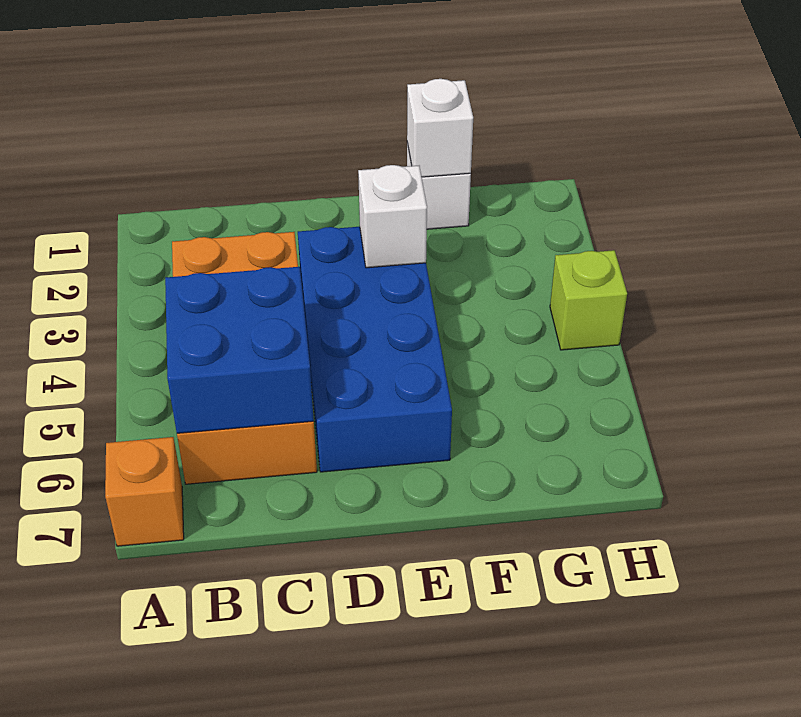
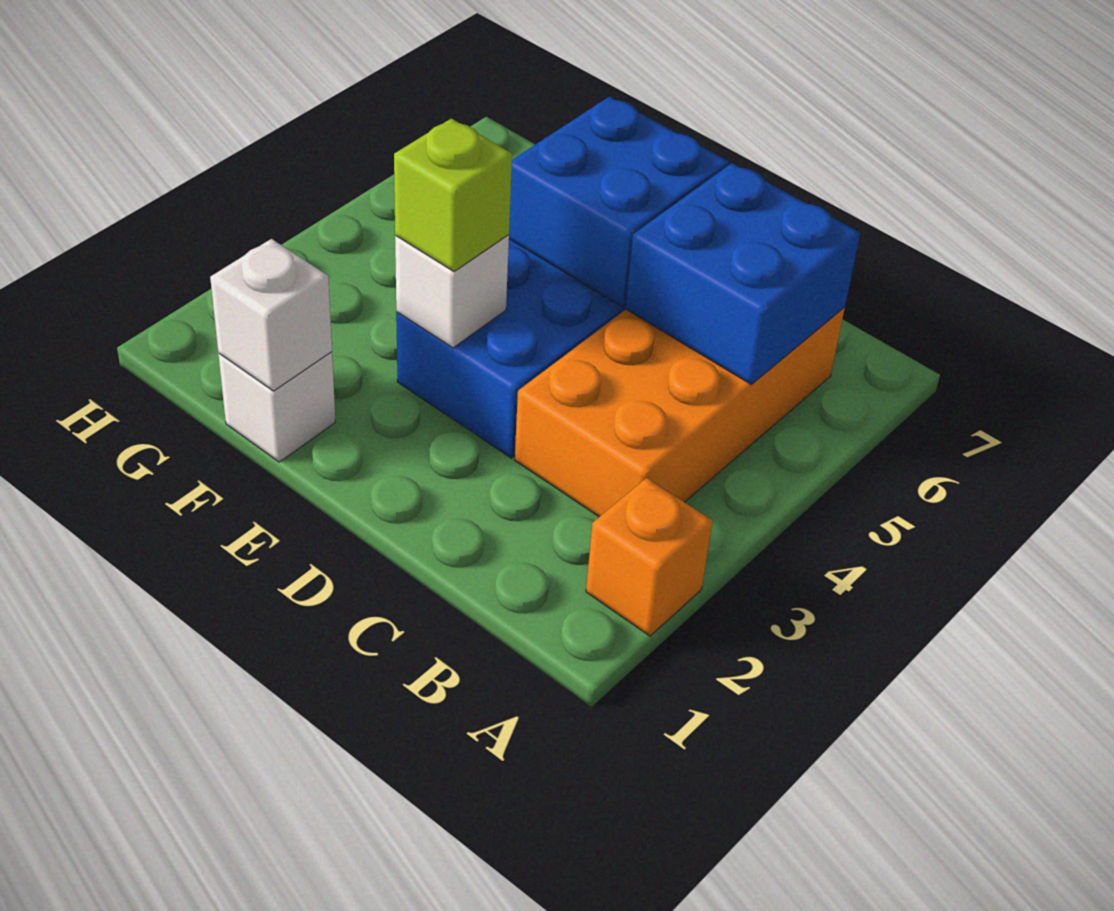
orange 1x1 brick [105,437,184,546] -> orange 1x1 brick moved to [586,478,712,636]
none -> blue 2x2 brick [509,97,729,307]
lime 1x1 brick [550,250,627,350] -> lime 1x1 brick moved to [394,118,512,272]

